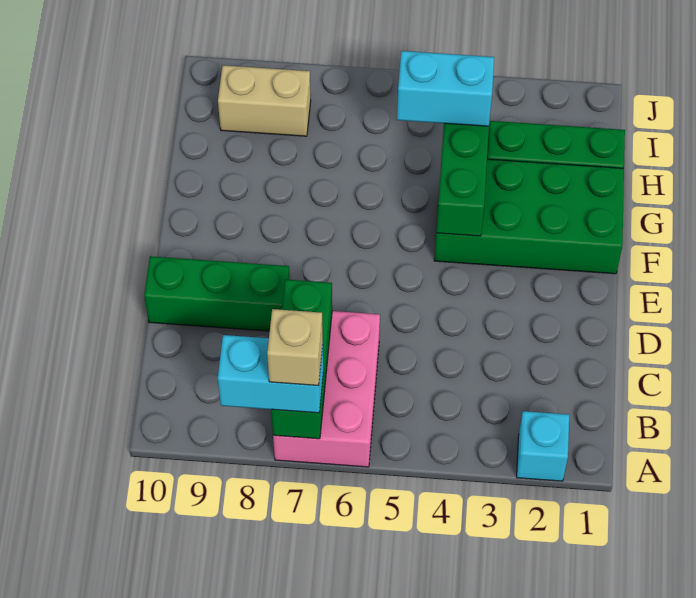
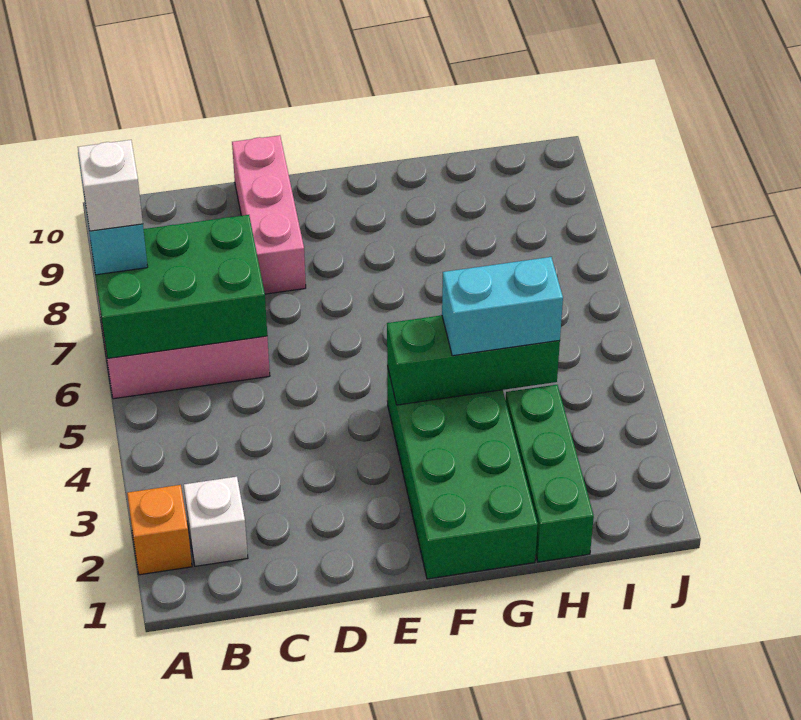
cyan 1x1 brick [517,411,569,481] -> orange 1x1 brick [127,485,192,575]
green 1x3 brick [271,280,332,439] -> green 2x3 brick [92,215,267,359]
tan 1x1 brick [267,309,323,386] -> white 1x1 brick [78,140,143,231]
none -> white 1x1 brick [184,477,248,566]
green 1x3 brick [144,256,290,331] -> pink 1x3 brick [232,135,306,294]
cyan 1x2 brick [397,51,494,126] -> cyan 1x2 brick turned to [442,257,563,356]
tan 1x2 brick [218,65,311,136] -> none

